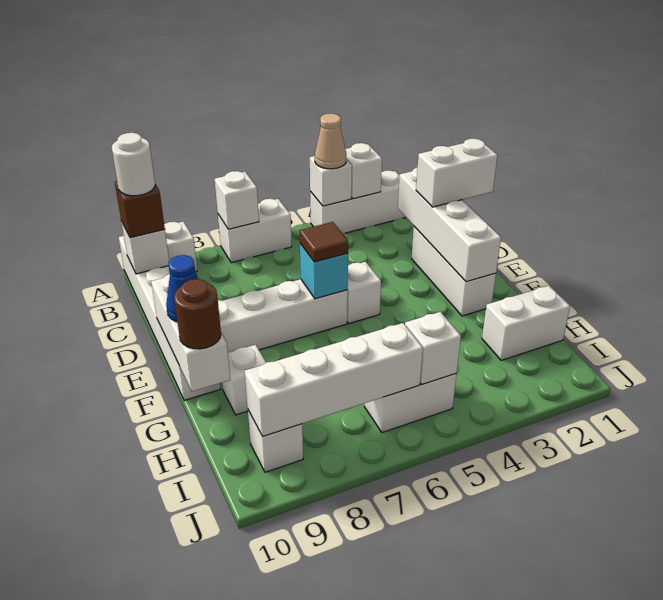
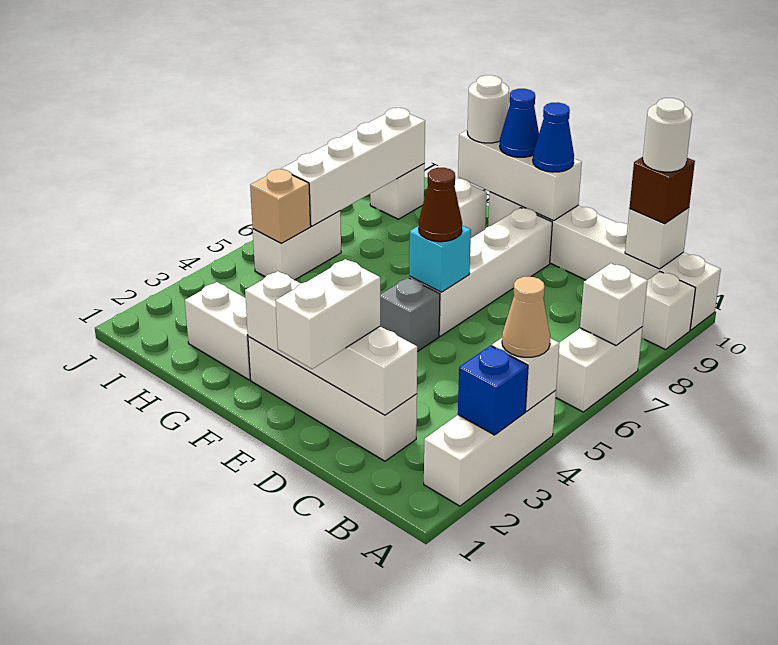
white 1x1 brick [346,143,382,199] -> blue 1x1 brick [458,346,528,435]
white 1x3 brick [411,227,496,316] -> white 1x4 brick [248,336,417,461]
white 1x1 brick [347,262,381,323] -> grey 1x1 brick [380,278,440,352]
brown 1x1 tile [299,222,348,262] -> brown 1x1 cone [419,168,462,242]
none -> blue 1x1 cone [533,102,574,172]
brown 1x1 round brick [174,279,221,349] -> white 1x1 round brick [467,75,509,143]
white 1x2 brick [482,286,570,360] -> white 1x2 brick turned to [185,282,250,380]
white 1x1 brick [405,312,461,384] -> tan 1x1 brick [250,169,311,243]

